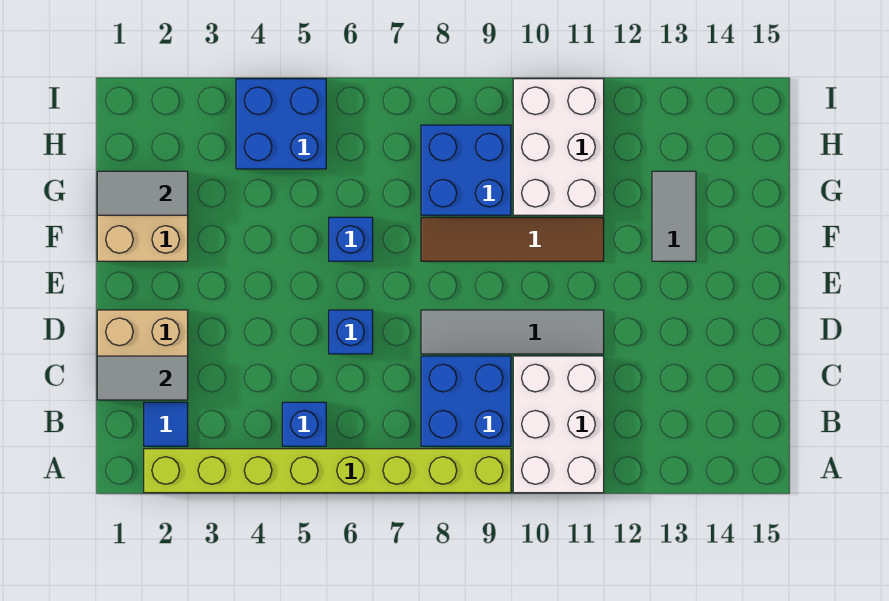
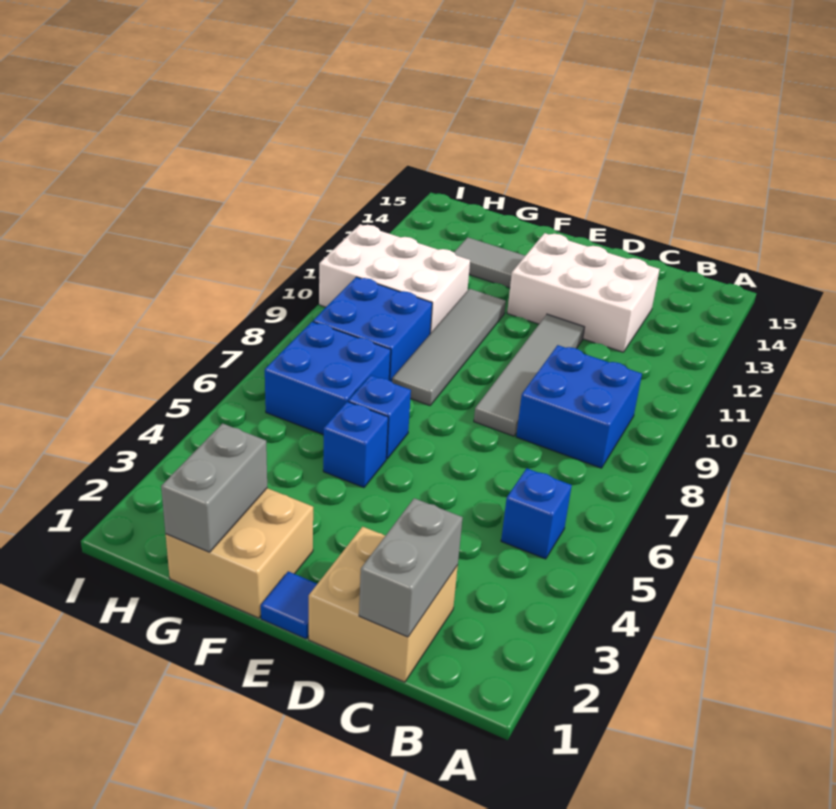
lime 1x8 brick [144,449,511,493] -> none
white 2x3 brick [513,356,604,493] -> white 2x3 brick moved to [507,233,660,352]
blue 1x1 tile [144,402,188,446] -> blue 1x1 tile moved to [261,571,317,639]
grey 1x2 tile [97,356,188,400] -> grey 1x2 brick [359,498,463,637]
blue 1x1 brick [329,310,373,354] -> blue 1x1 brick moved to [323,402,388,488]
brown 1x4 tile [421,217,604,261] -> grey 1x4 tile [392,289,506,406]
grey 1x2 tile [97,171,188,215] -> grey 1x2 brick [161,424,267,552]
blue 2x2 brick [236,79,326,169] -> blue 2x2 brick moved to [265,322,391,435]

